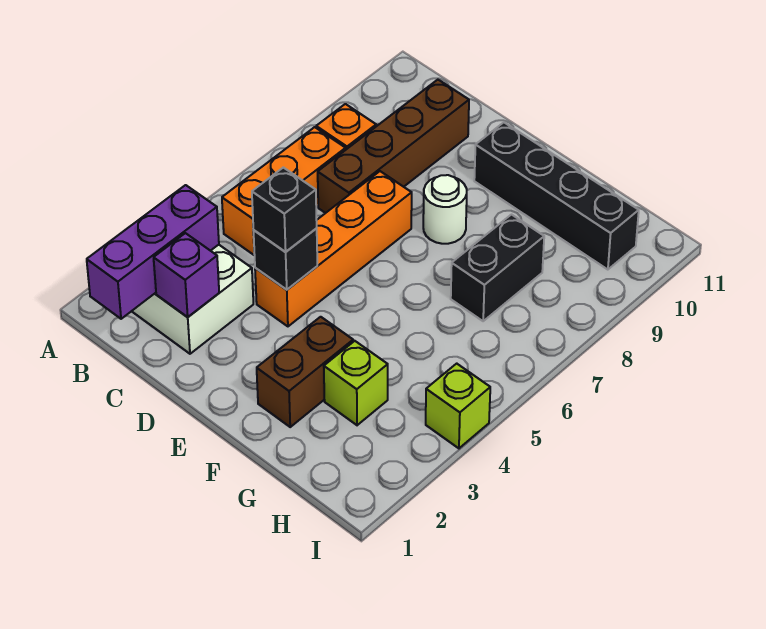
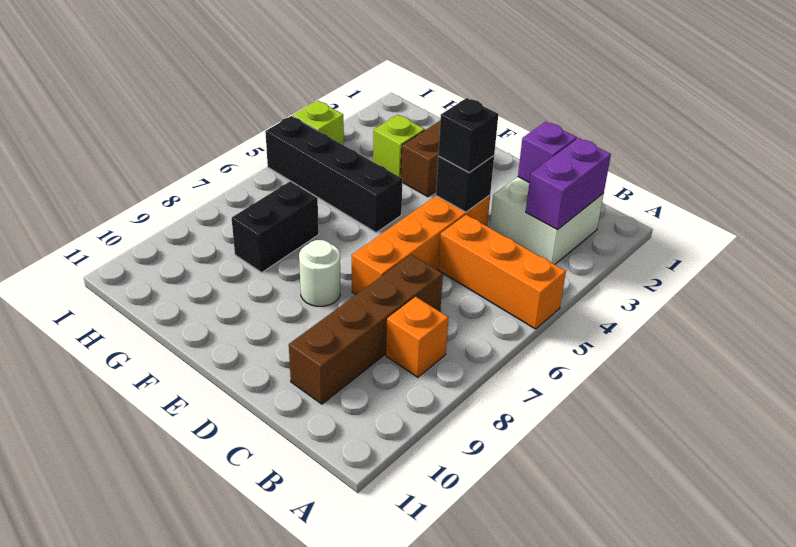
purple 1x3 brick [87,185,219,319] -> purple 1x2 brick [526,138,611,230]
orange 1x3 brick [222,127,346,255] -> orange 1x3 brick turned to [438,215,566,329]
black 1x4 brick [474,122,639,270] -> black 1x4 brick moved to [265,116,403,232]

